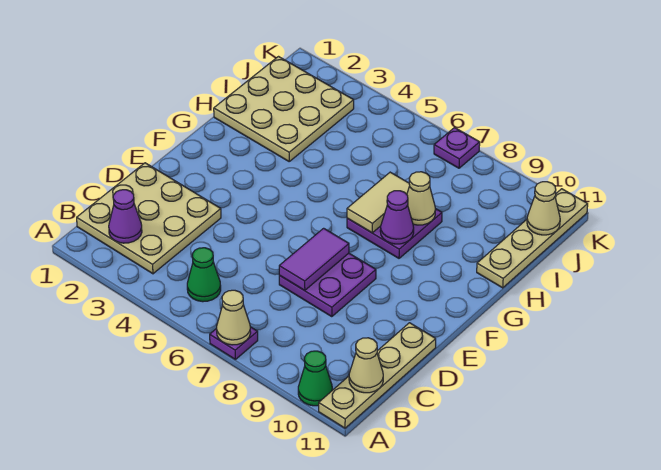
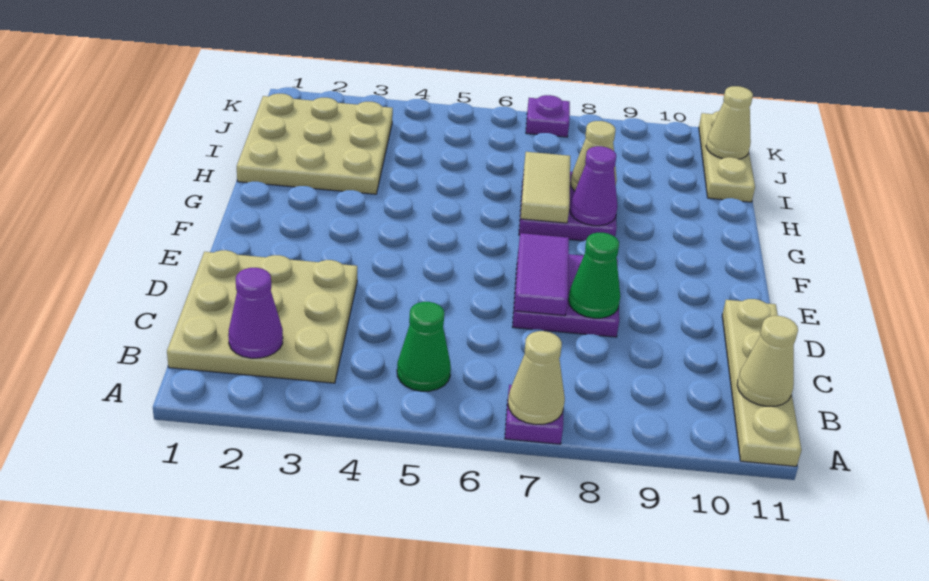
green 1x1 cone [298,351,332,406] -> green 1x1 cone moved to [568,233,620,318]
tan 1x4 plate [477,189,588,288] -> tan 1x3 plate [699,111,755,202]

